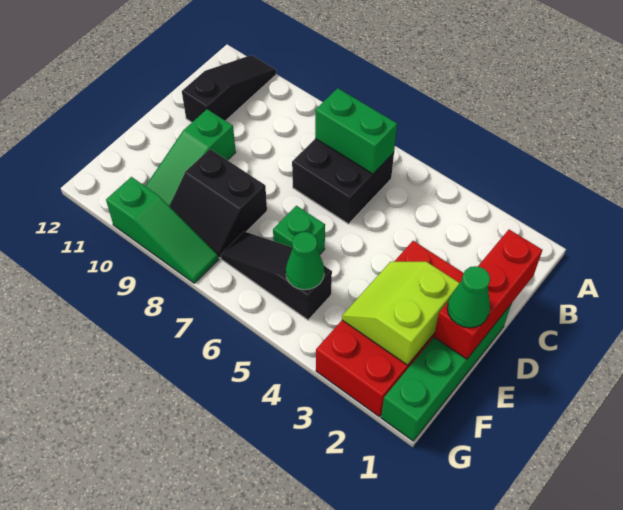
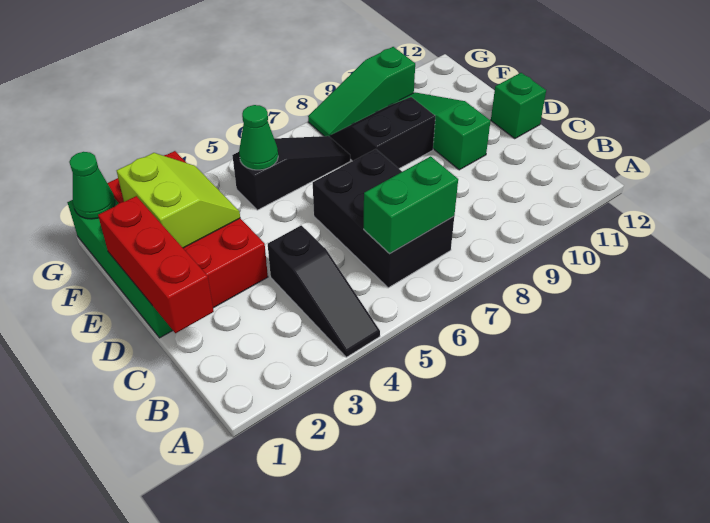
black 1x3 slope [182,55,276,122] -> black 1x3 slope moved to [268,225,380,357]
black 2x2 brick [292,138,394,224] -> black 2x3 brick [313,149,454,288]
green 1x1 cone [447,266,490,328] -> green 1x1 cone moved to [69,152,115,219]
green 1x1 brick [273,206,325,254] -> green 1x1 brick moved to [491,73,546,139]

